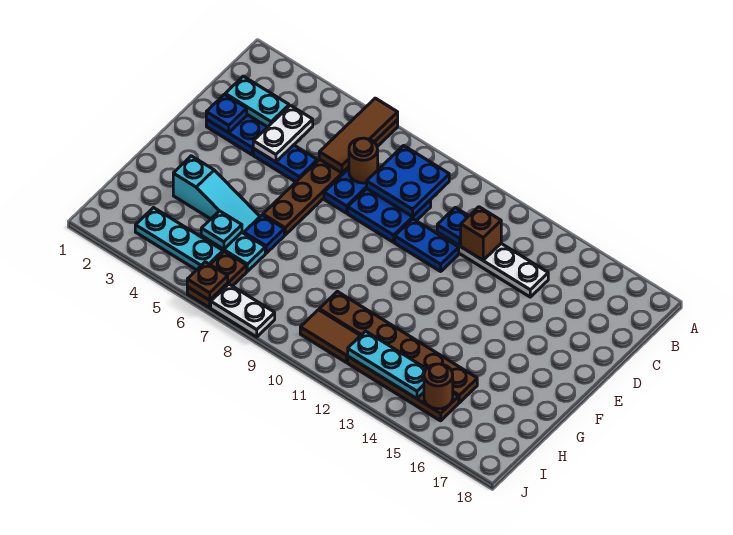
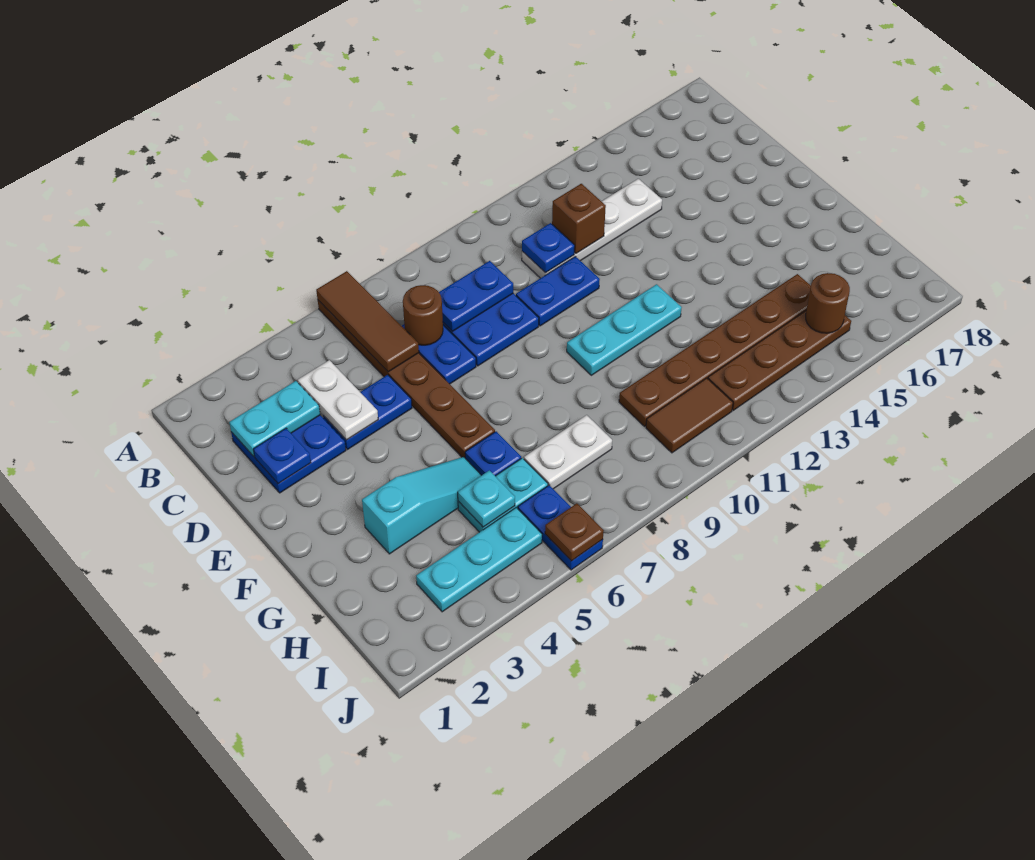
blue 2x2 plate [367,146,449,217] -> blue 1x2 plate [439,261,513,331]
brown 1x2 plate [187,251,247,308] -> blue 1x2 plate [518,485,603,570]
cyan 1x3 plate [348,331,426,399] -> cyan 1x3 plate moved to [567,284,682,375]
white 1x2 plate [211,284,275,337] -> white 1x2 plate moved to [524,415,612,489]

